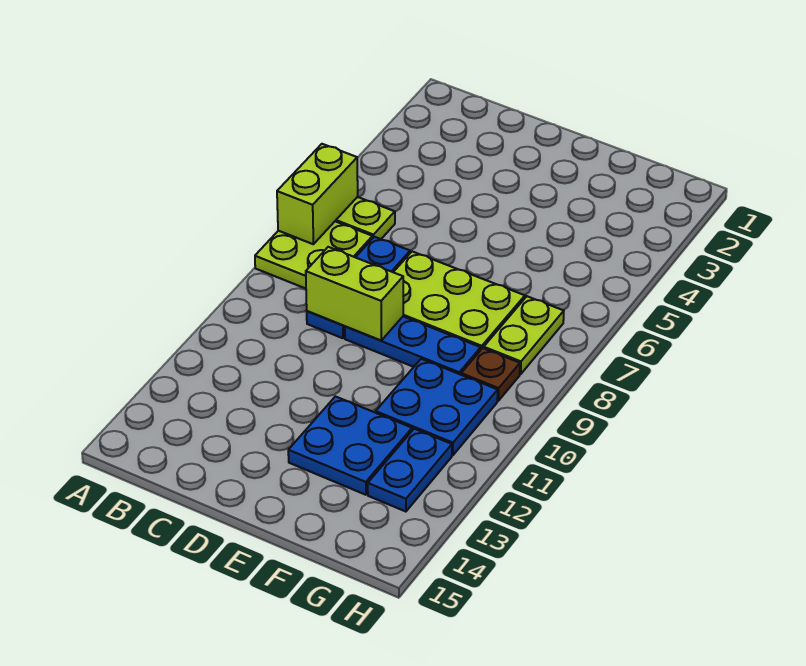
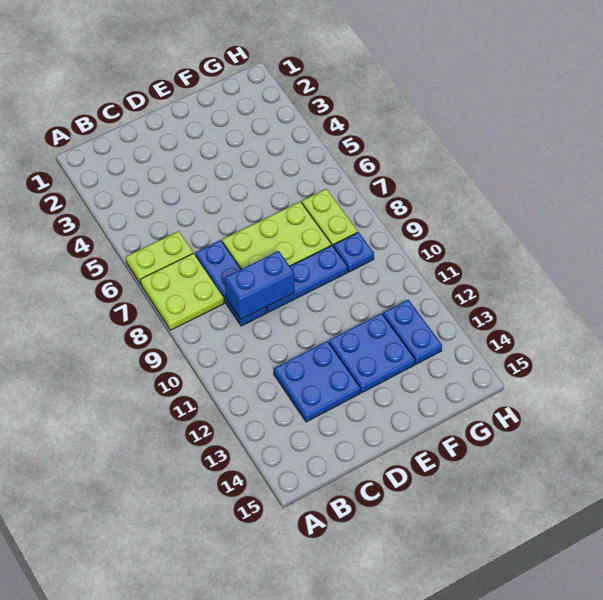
lime 1x2 brick [277,144,358,244] -> none
lime 1x2 brick [306,247,403,341] -> blue 1x2 brick [225,251,294,319]
blue 2x2 plate [376,359,498,455] -> blue 2x2 plate moved to [274,341,361,422]
brown 1x1 plate [461,348,520,401] -> blue 1x1 plate [334,232,374,272]

